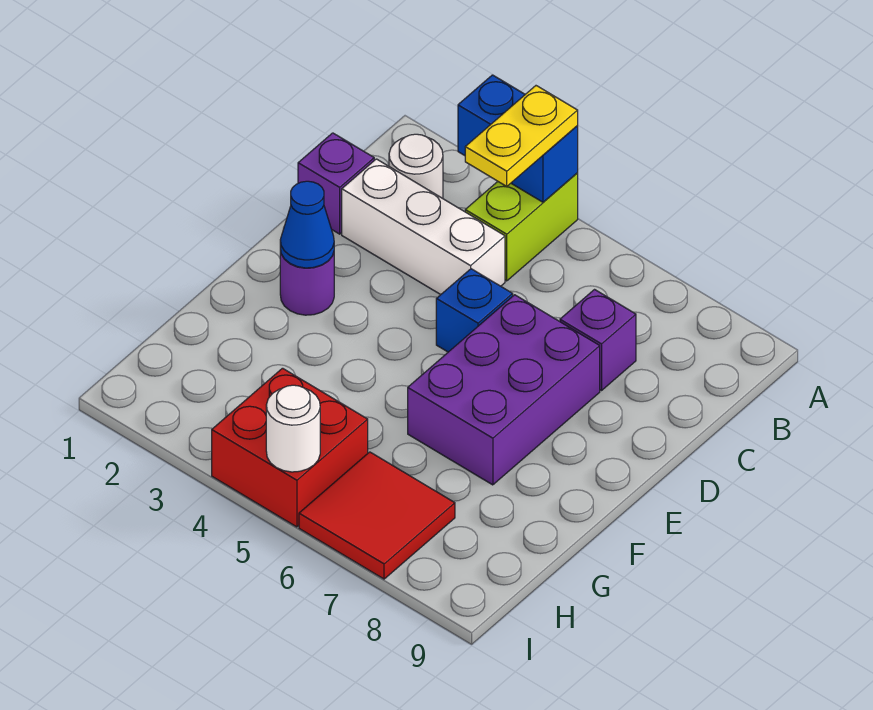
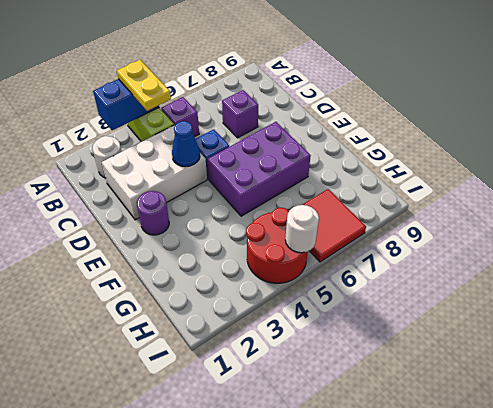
purple 1x1 brick [298,133,374,234] -> purple 1x1 brick moved to [161,97,199,137]
white 1x3 brick [342,159,505,295] -> white 2x3 brick [102,125,207,220]
purple 2x3 brick [408,295,600,485] -> purple 2x3 brick turned to [208,122,311,216]
blue 1x1 cone [280,181,334,268] -> blue 1x1 cone moved to [172,121,200,167]
red 2x2 brick [212,368,368,527] -> red 2x2 round brick [246,208,308,283]

